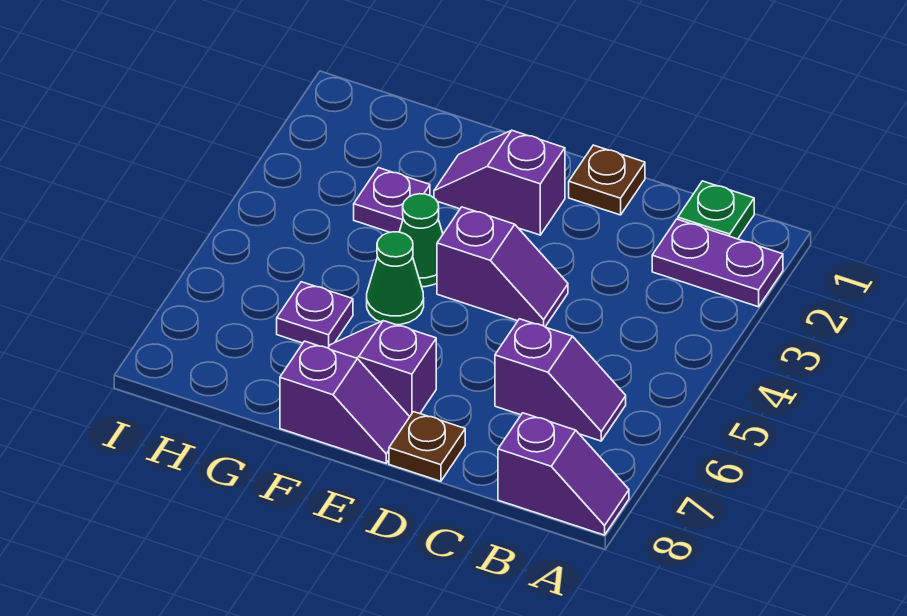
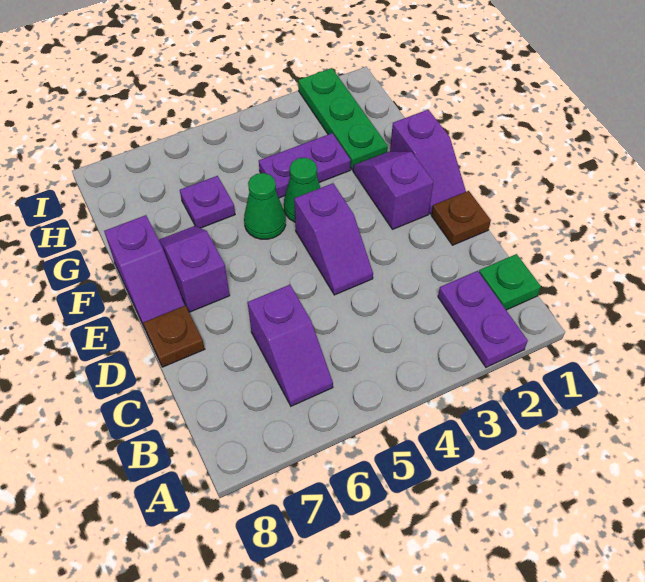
purple 1x2 slope [498,413,629,535] -> purple 1x2 slope moved to [390,110,466,214]
none -> green 1x3 plate [298,68,388,170]
purple 1x1 plate [354,168,430,232] -> purple 1x2 plate [259,133,351,198]

